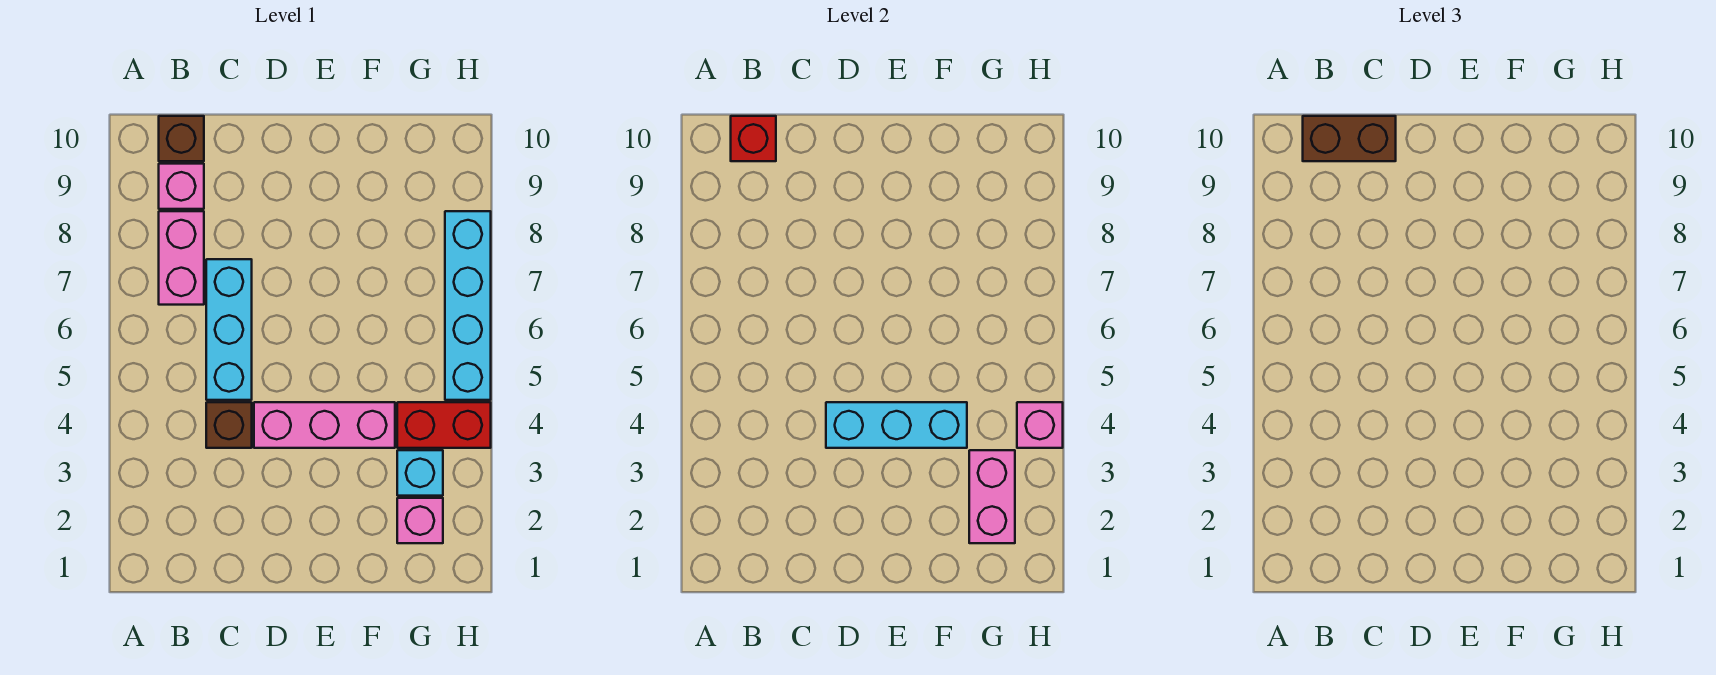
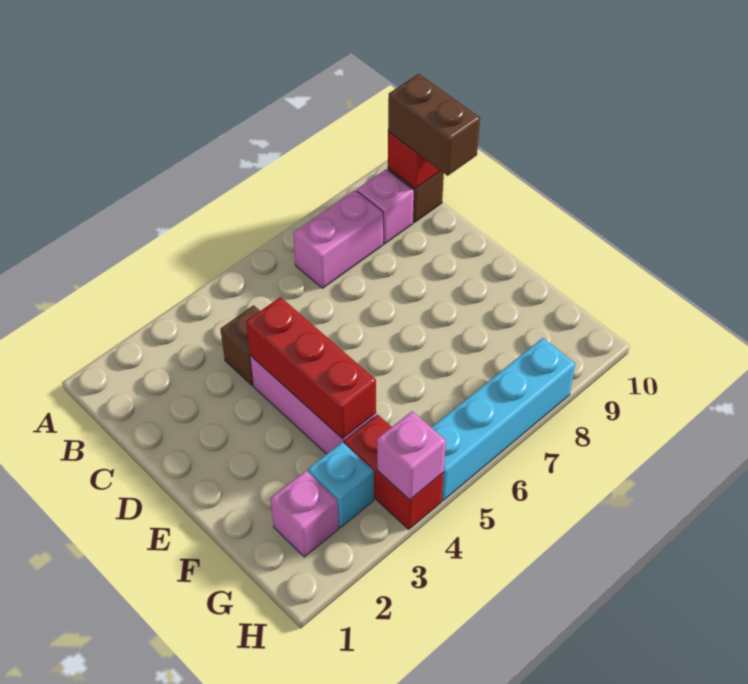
cyan 1x3 brick [206,259,252,400] -> none
cyan 1x3 brick [826,402,967,448] -> red 1x3 brick [246,297,376,439]
pink 1x2 brick [969,450,1015,543] -> none

